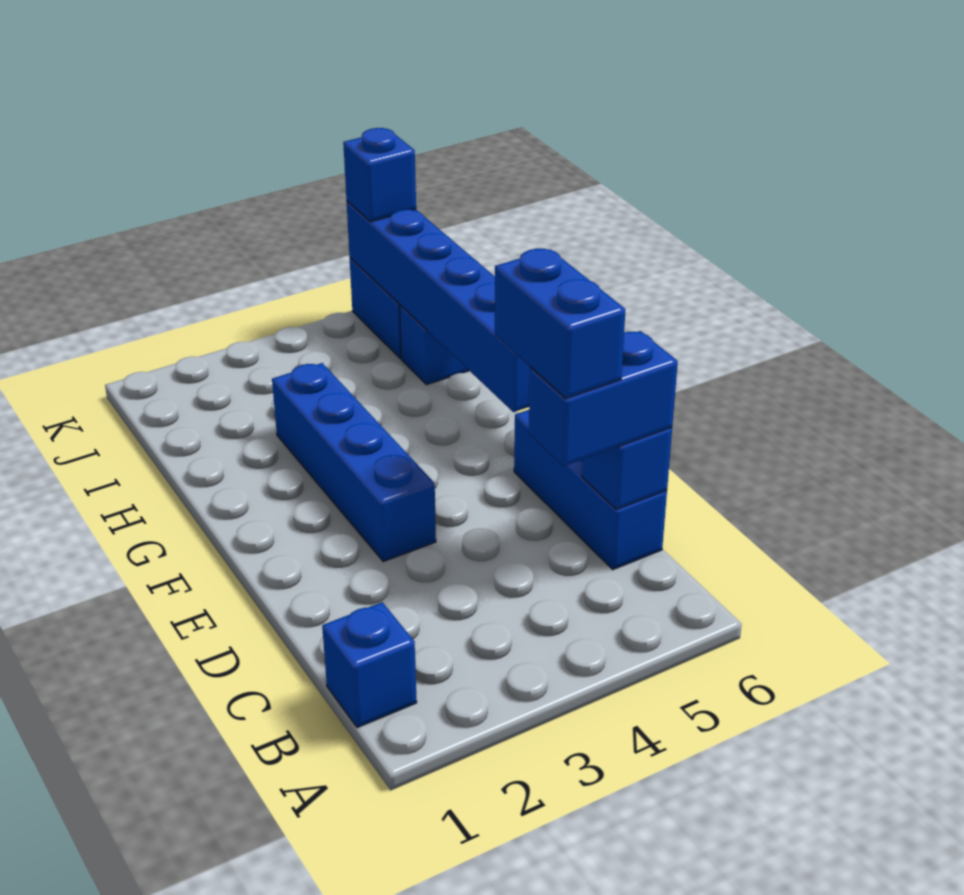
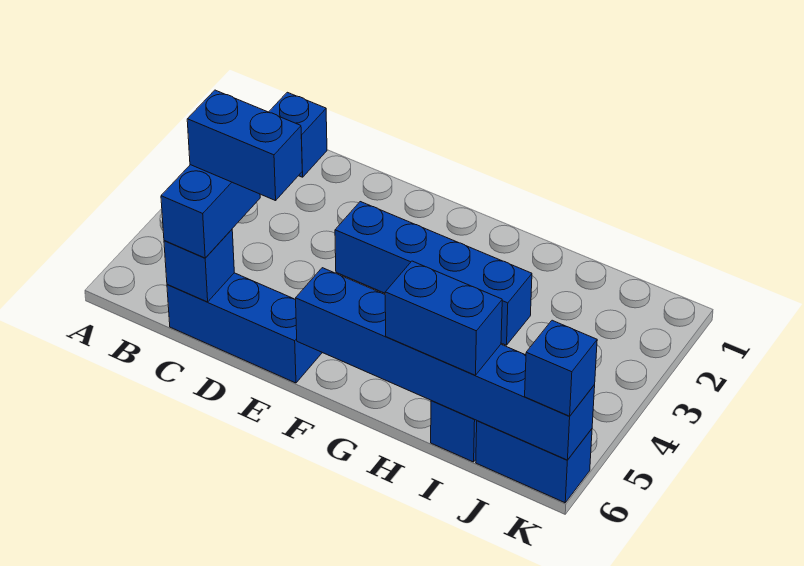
none -> blue 1x2 brick [385,261,502,375]

